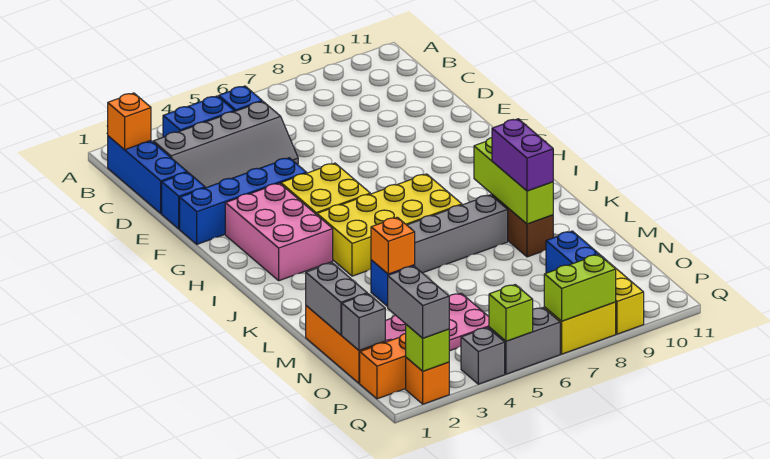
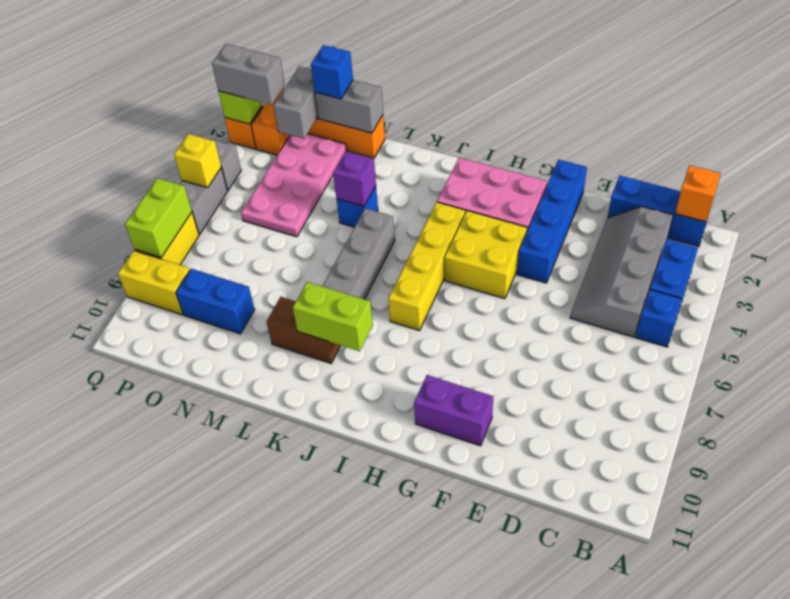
blue 1x1 brick [162,172,205,229] -> blue 1x1 brick moved to [311,45,353,99]
yellow 2x4 brick [317,174,462,276] -> yellow 1x4 brick [388,202,465,331]
lime 1x3 brick [474,138,553,224] -> lime 1x2 brick [293,282,373,351]
purple 1x2 brick [492,119,553,191] -> purple 1x2 brick moved to [414,375,493,446]
orange 1x1 brick [371,217,415,274] -> purple 1x1 brick [333,151,376,206]
grey 1x1 brick [342,294,385,350] -> grey 1x2 brick [274,66,318,139]
lime 1x1 brick [489,285,533,341] -> yellow 1x1 brick [174,134,221,188]

